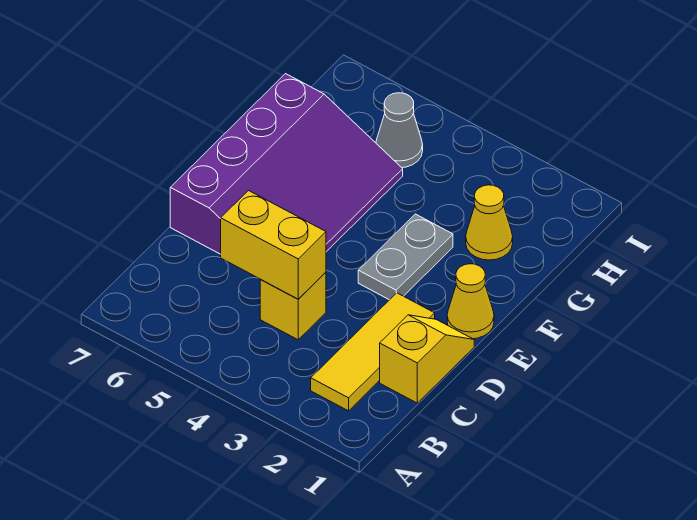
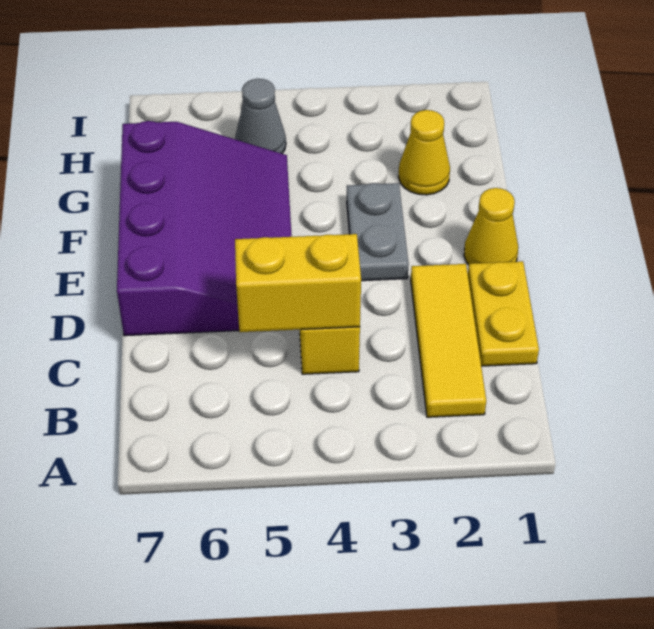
yellow 1x2 slope [380,315,474,403] -> yellow 1x2 plate [468,261,539,366]

